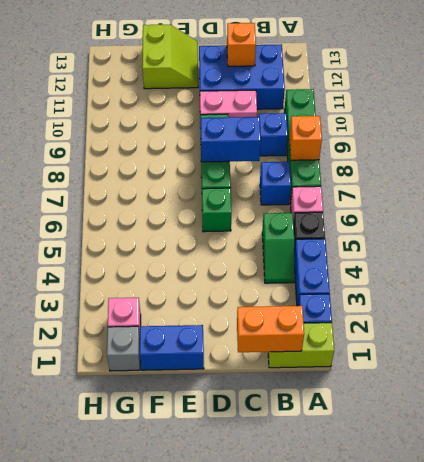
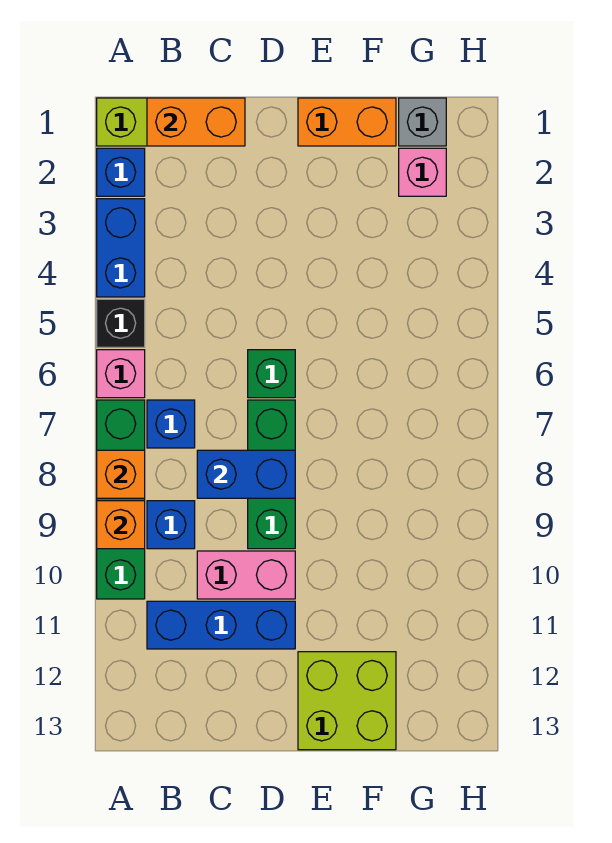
green 1x2 slope [262,213,294,283] -> none
blue 2x3 brick [199,44,285,109] -> blue 1x3 brick [147,601,295,649]
orange 1x1 brick [227,23,256,66] -> orange 1x1 brick moved to [97,501,145,549]
blue 1x2 brick [140,325,204,370] -> orange 1x2 brick [298,98,396,146]
lime 2x2 slope [142,25,198,89] -> lime 2x2 brick [298,652,396,750]

